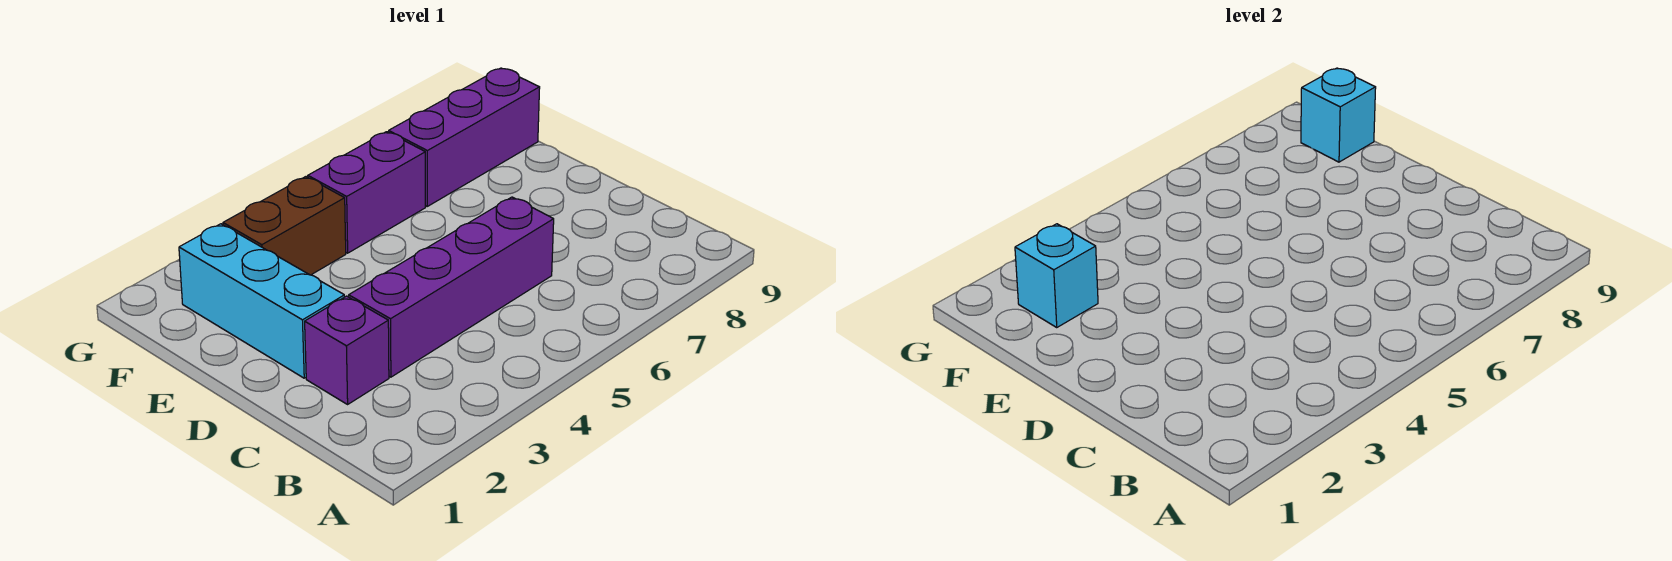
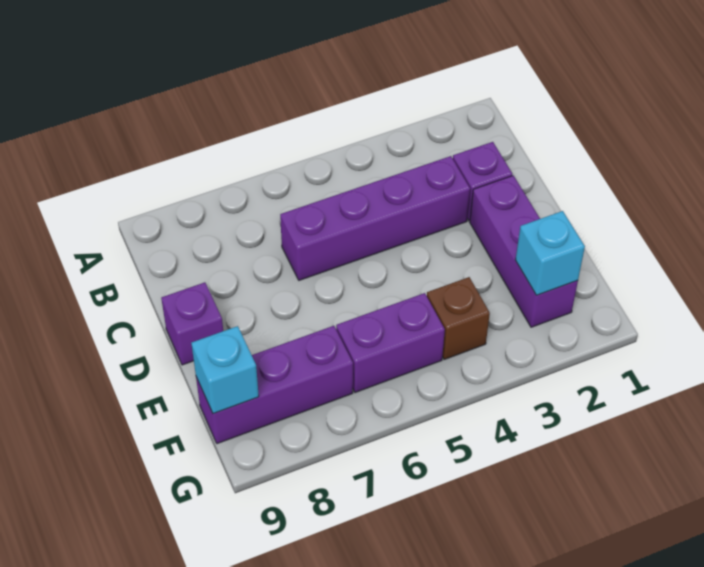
cyan 1x3 brick [179,224,344,378] -> purple 1x3 brick [470,175,578,327]
none -> purple 1x1 brick [161,282,223,365]
brown 1x2 brick [223,177,346,275] -> brown 1x1 brick [427,277,490,360]

